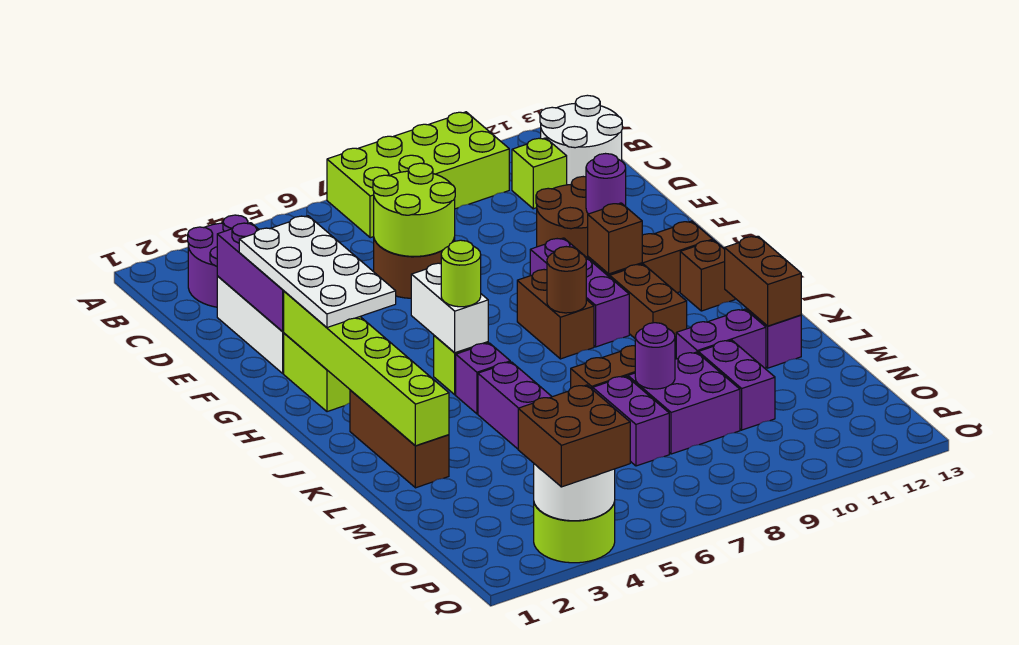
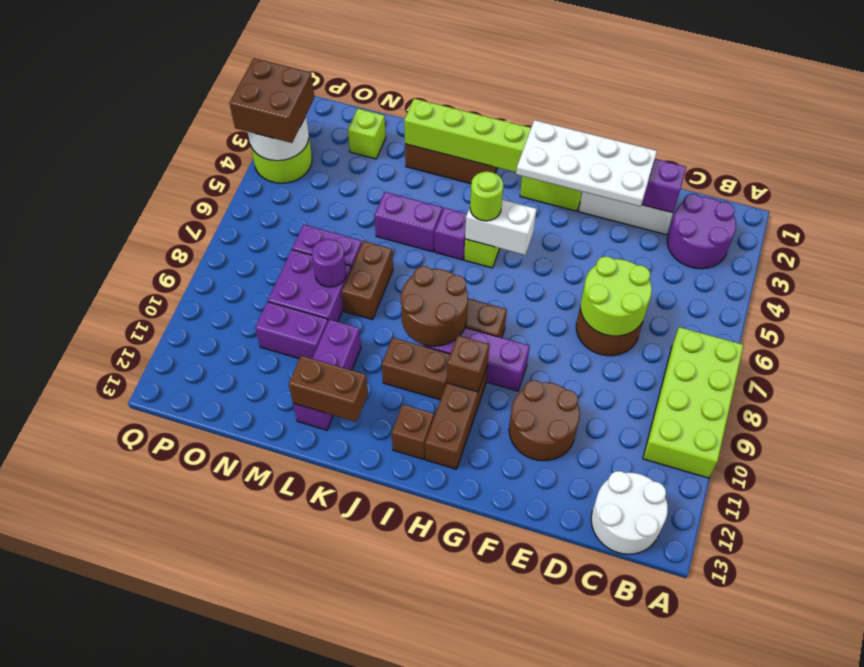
lime 1x1 brick [512,138,567,209] -> lime 1x1 brick moved to [348,109,386,159]
purple 1x1 round brick [586,154,626,214] -> none
brown 1x1 round brick [547,247,586,313] -> brown 2x2 round brick [401,266,468,346]

